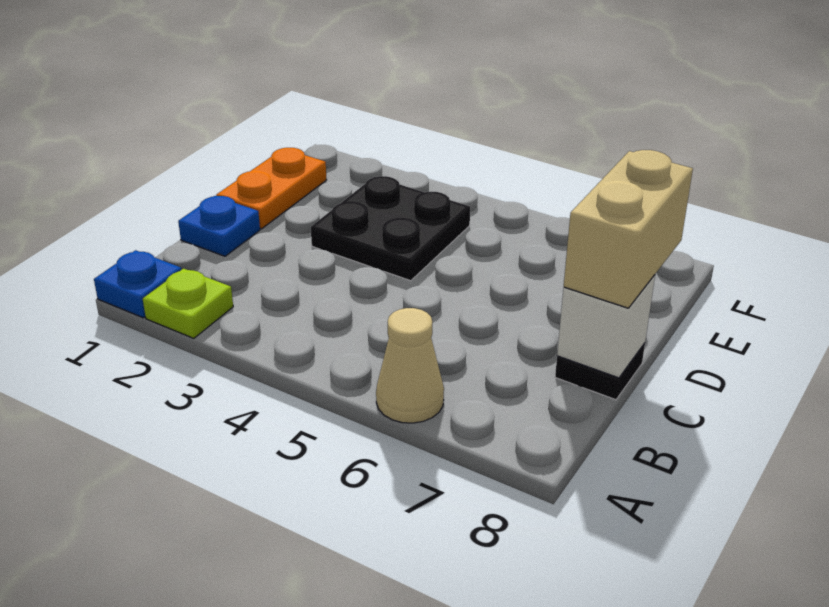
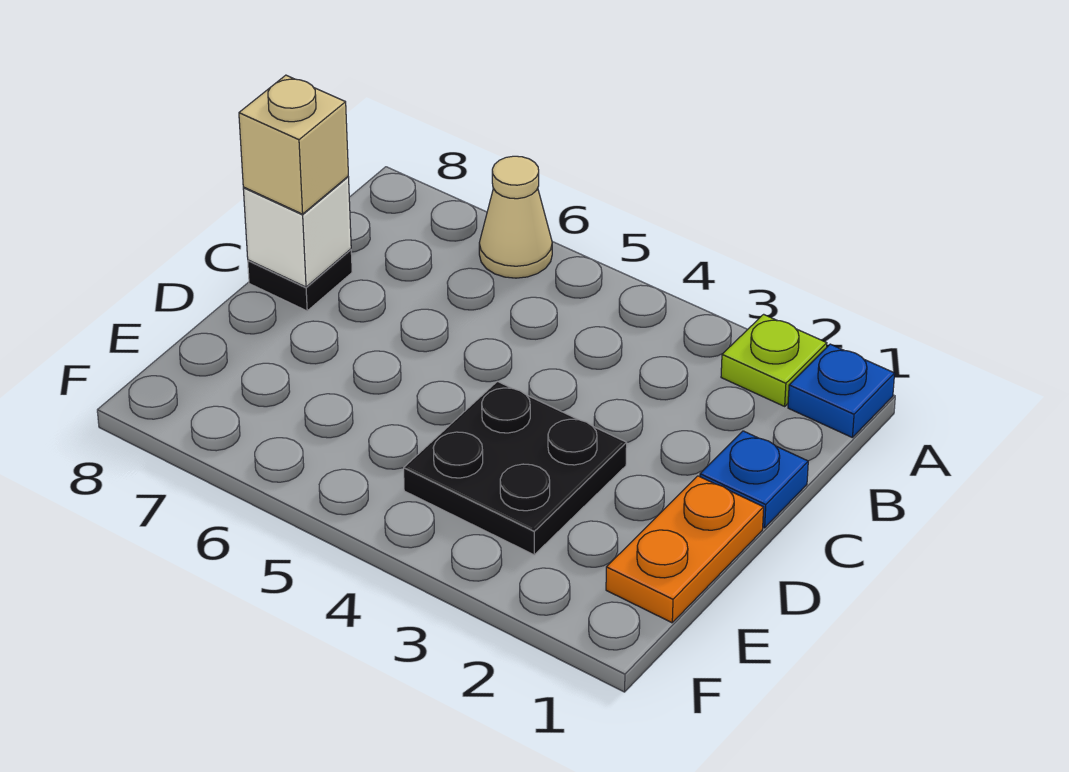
tan 1x2 brick [564,150,693,308] -> tan 1x1 brick [239,75,348,214]

